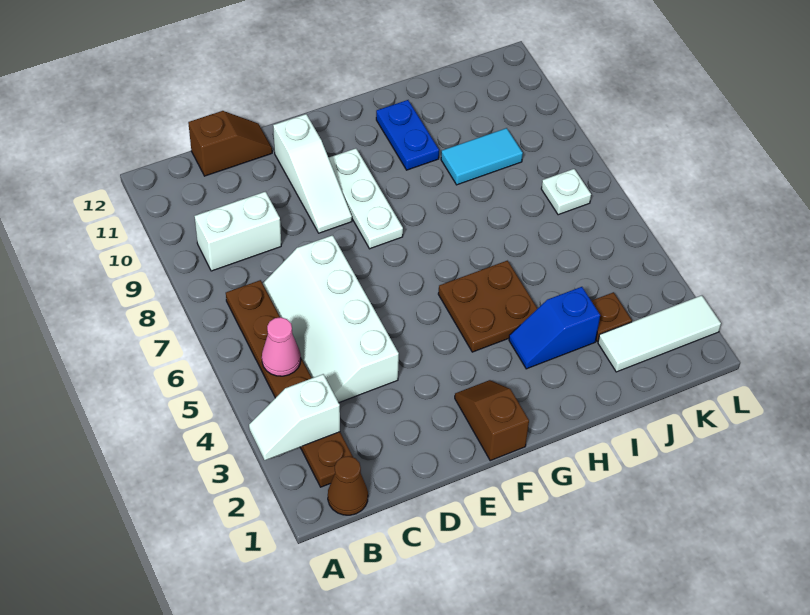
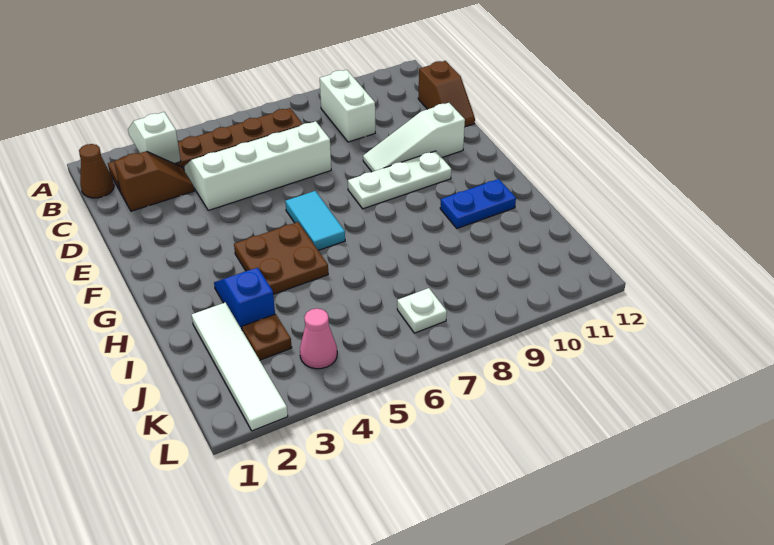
pink 1x1 cone [262,317,301,376] -> pink 1x1 cone moved to [300,308,337,369]
brown 1x2 slope [455,380,529,461] -> brown 1x2 slope moved to [114,151,194,211]
cyan 1x2 tile [441,128,523,185] -> cyan 1x2 tile moved to [285,191,345,250]
white 1x3 tile [598,295,721,372] -> white 1x4 tile [192,302,288,431]

